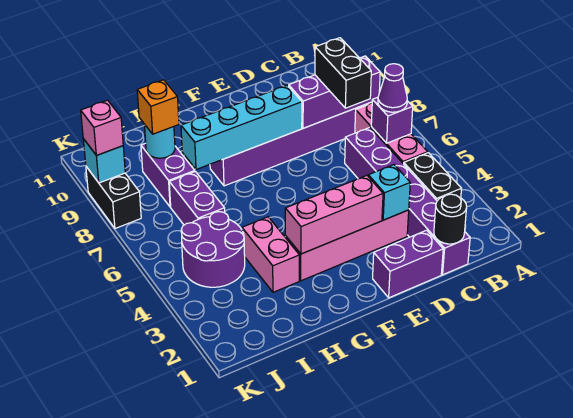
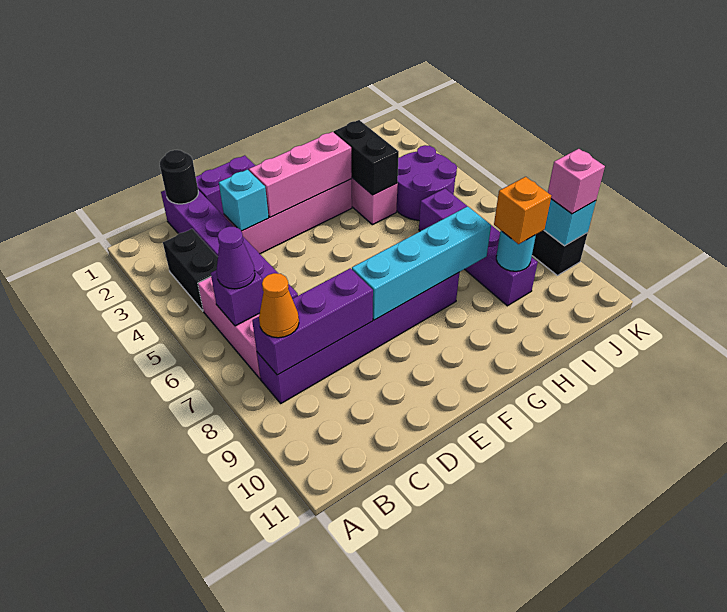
none -> orange 1x1 cone [259,273,299,338]
black 1x2 brick [315,38,371,108] -> black 1x2 brick moved to [334,120,399,195]

